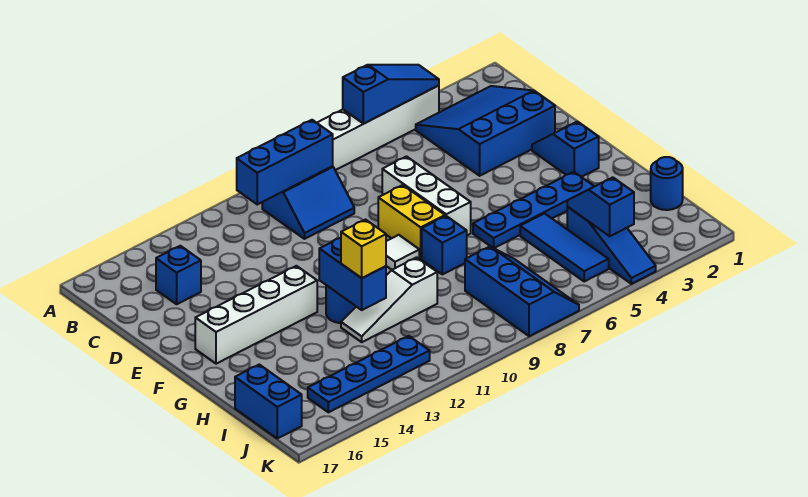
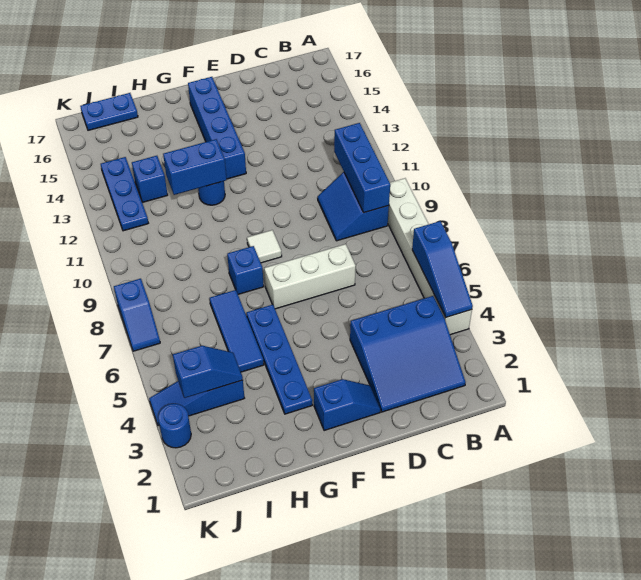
blue 3x3 slope [416,86,555,176] -> blue 3x3 slope turned to [350,296,466,412]
blue 1x1 brick [156,246,201,304] -> blue 1x1 brick moved to [132,156,168,202]
yellow 1x2 brick [378,185,445,259] -> none
white 1x4 brick [195,266,317,364] -> blue 1x4 brick [188,77,246,179]
blue 1x3 tile [520,213,609,281] -> blue 1x3 tile turned to [210,290,264,372]
white 1x3 slope [341,257,437,342] -> none
yellow 1x1 brick [341,220,386,278] -> none
blue 1x1 round brick [651,157,683,210] -> blue 1x1 round brick moved to [158,404,191,448]
blue 2x3 slope [465,246,579,336] -> blue 1x2 slope [114,279,160,351]
blue 1x2 brick [235,365,302,438] -> blue 1x2 plate [80,93,138,130]
blue 1x4 plate [308,336,430,412] -> blue 1x3 plate [101,157,148,231]

